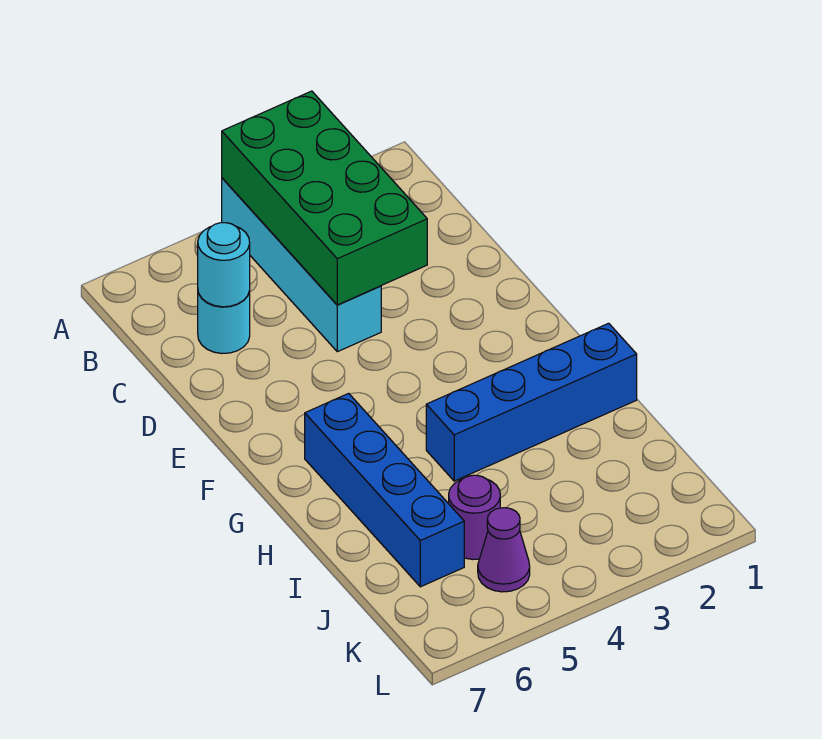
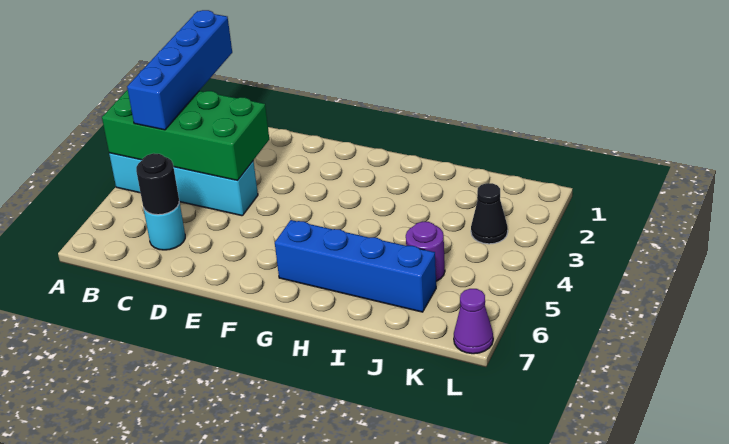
cyan 1x1 round brick [198,223,250,307] -> black 1x1 round brick [136,153,179,215]
blue 1x4 brick [426,323,637,481] -> blue 1x4 brick moved to [127,10,232,130]
none -> black 1x1 cone [471,183,508,244]
purple 1x1 cone [478,508,530,592] -> purple 1x1 cone moved to [454,289,493,354]

